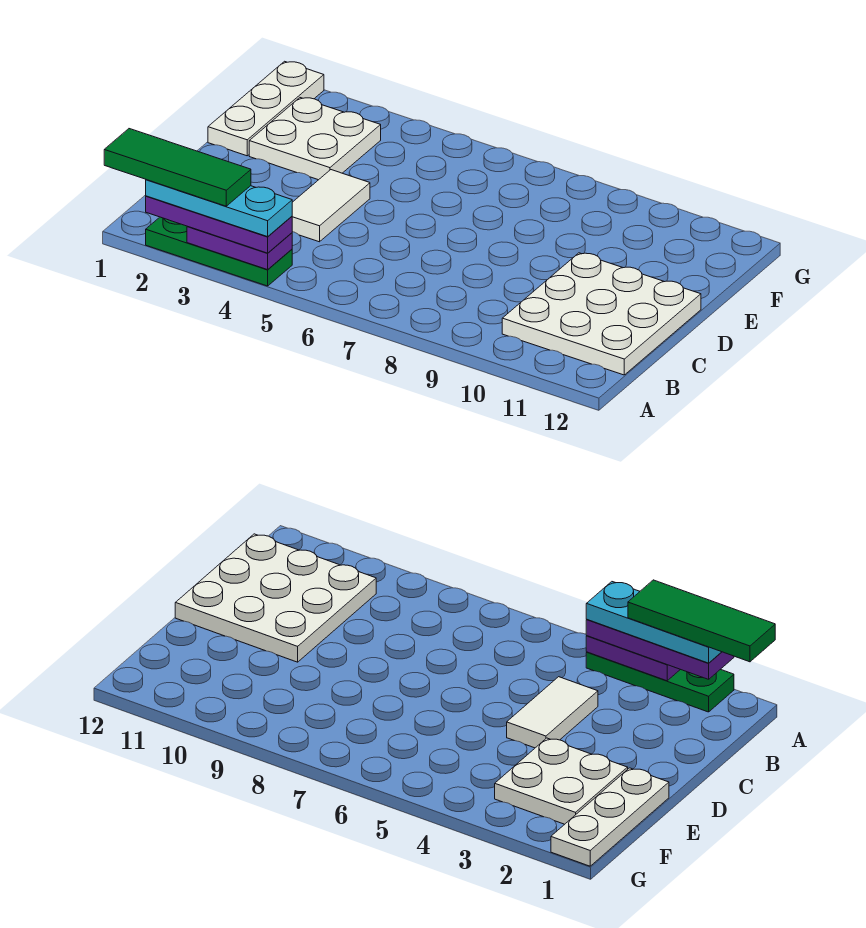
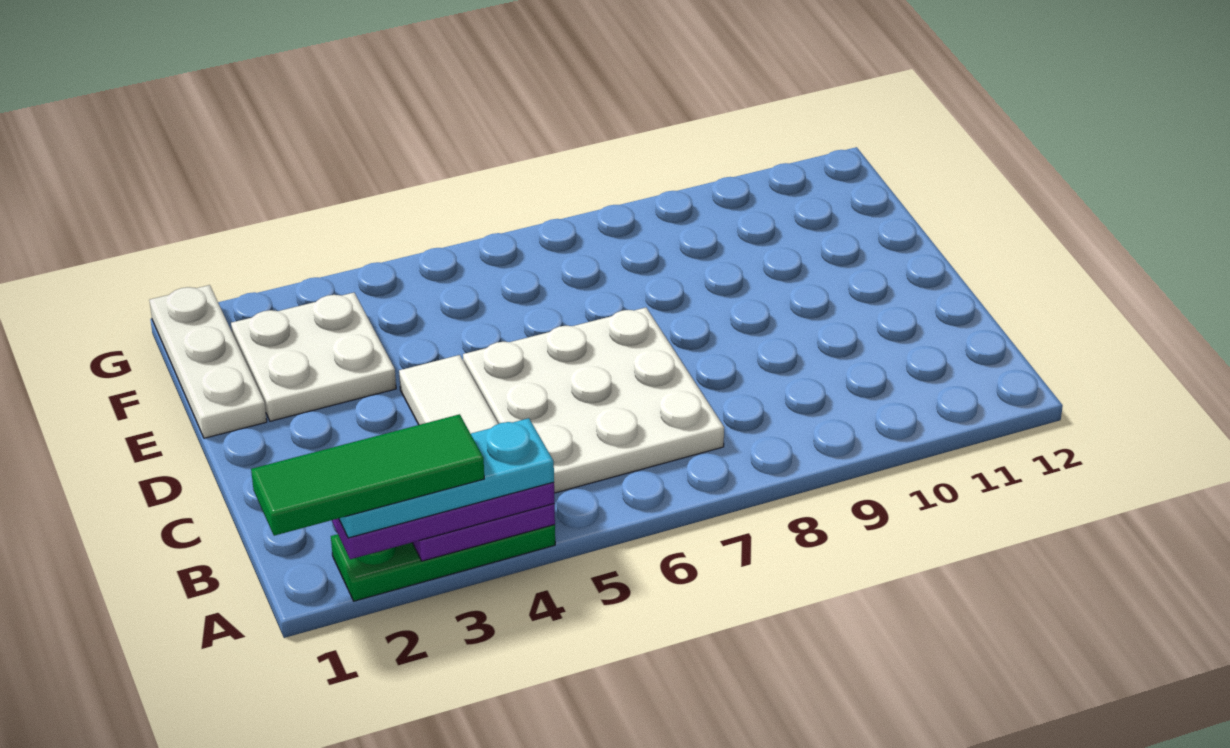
white 3x3 plate [502,253,701,375] -> white 3x3 plate moved to [463,308,724,493]

